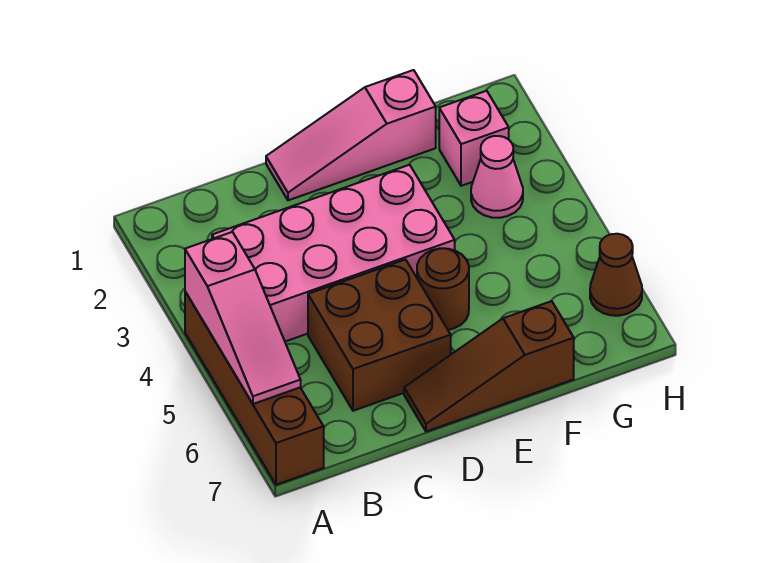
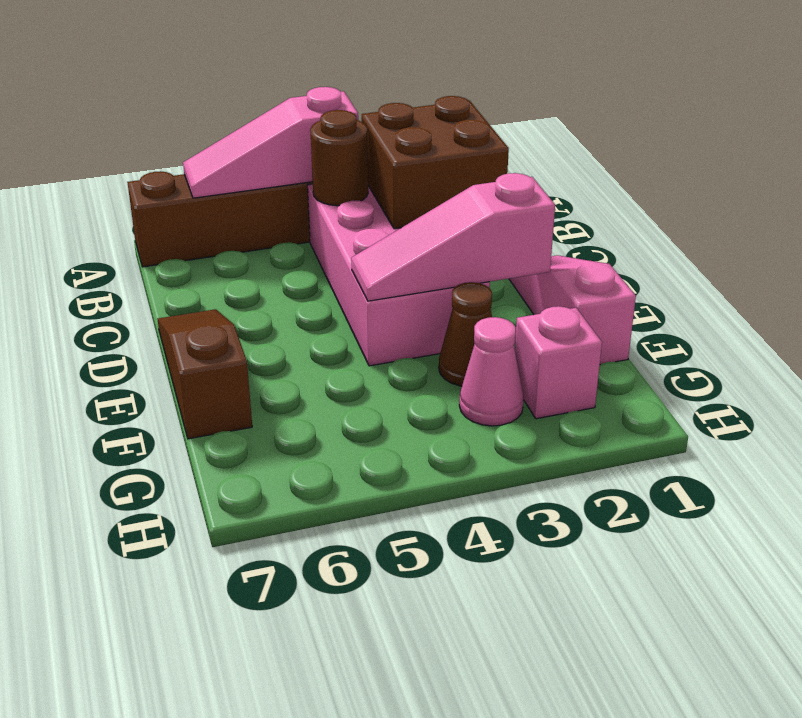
brown 2x2 brick [308,260,451,411] -> brown 2x2 brick moved to [362,96,509,229]
none -> pink 1x3 slope [351,173,555,301]
brown 1x1 round brick [417,248,469,330] -> brown 1x1 round brick moved to [310,110,368,206]
brown 1x1 cone [590,234,642,316] -> brown 1x1 cone moved to [439,282,492,386]

